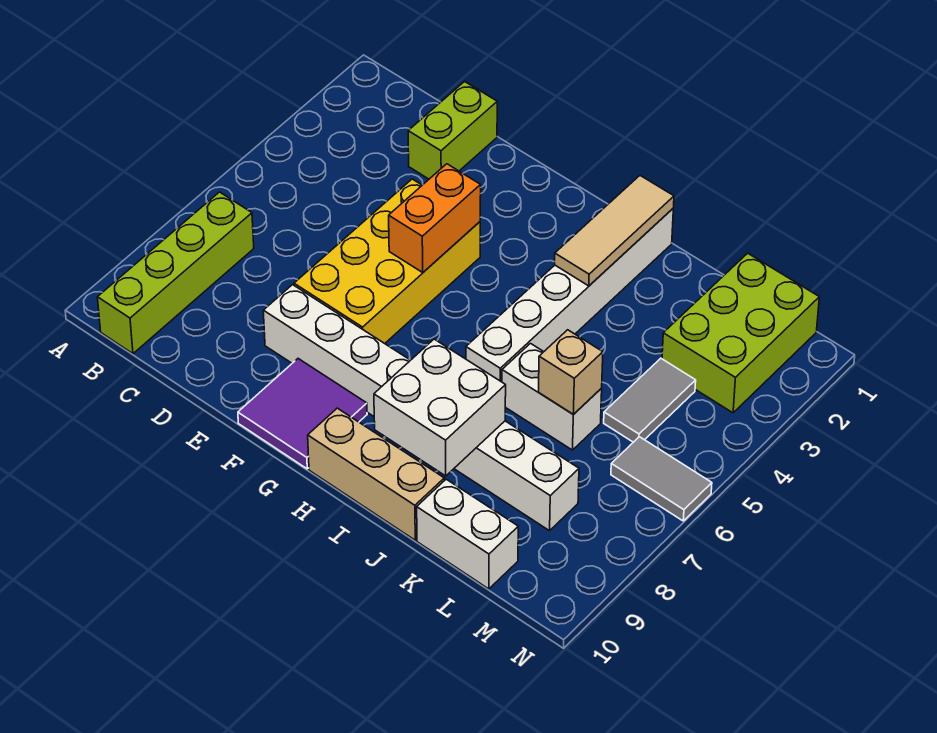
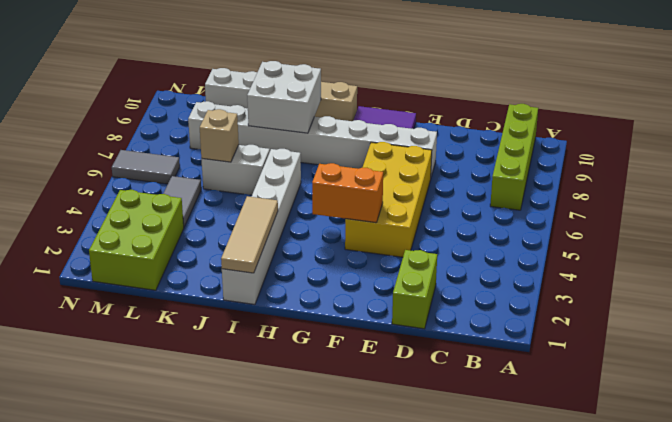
orange 1x2 brick [389,164,481,272] -> orange 1x2 brick turned to [312,163,383,223]

